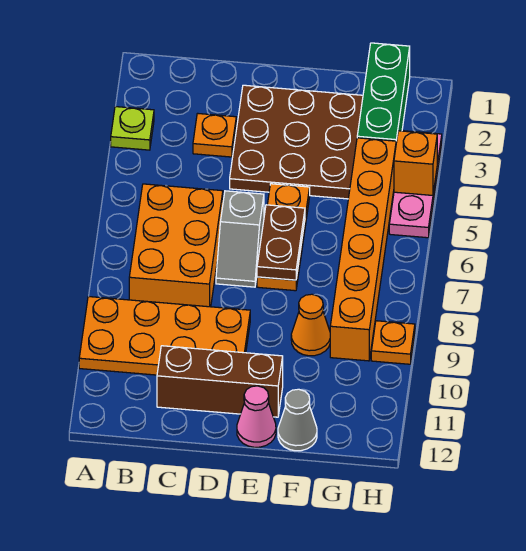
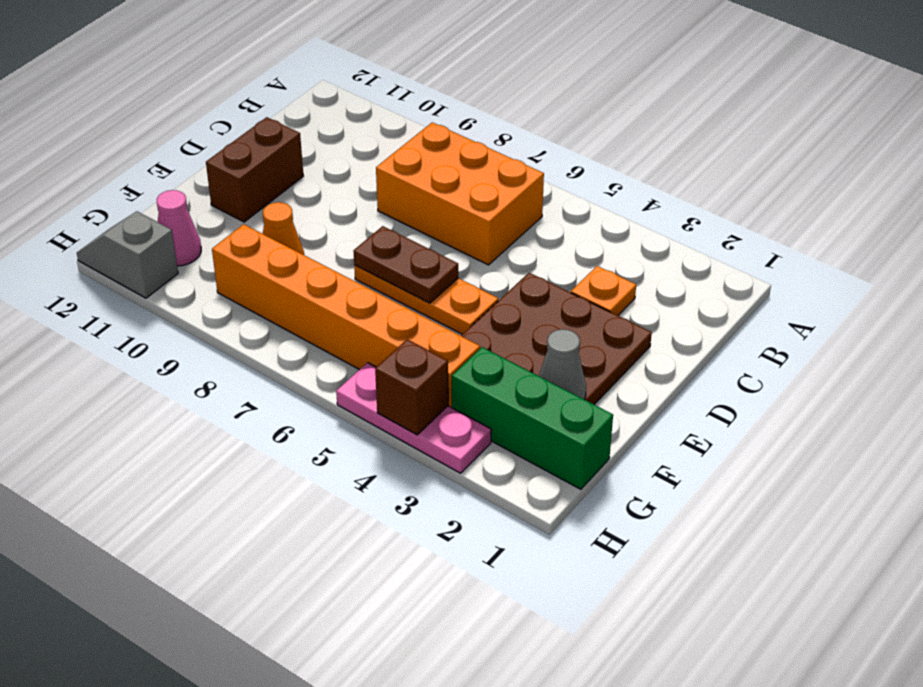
lime 1x1 plate [111,107,154,150] -> none
orange 2x4 plate [79,297,250,375] -> none
brown 1x3 brick [157,346,283,417] -> brown 1x2 brick [206,117,303,222]
grey 1x2 slope [216,191,264,287] -> grey 1x2 slope moved to [77,211,178,298]
pink 1x1 cone [237,386,276,447] -> pink 1x1 cone moved to [157,190,201,266]
grey 1x1 cone [278,389,317,451] -> grey 1x1 cone moved to [539,329,586,400]
orange 1x1 brick [394,131,437,195] -> brown 1x1 brick [375,339,448,435]
orange 1x1 plate [371,321,415,364] -> none

